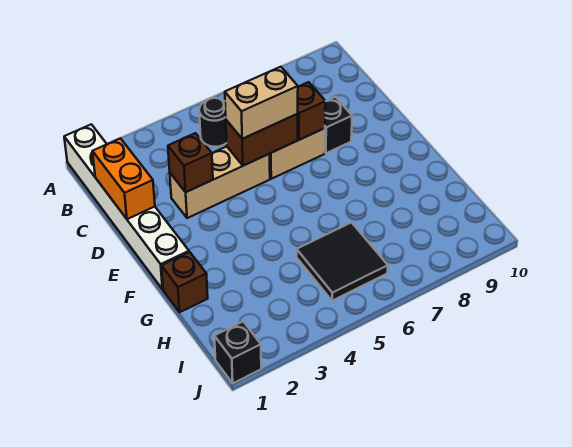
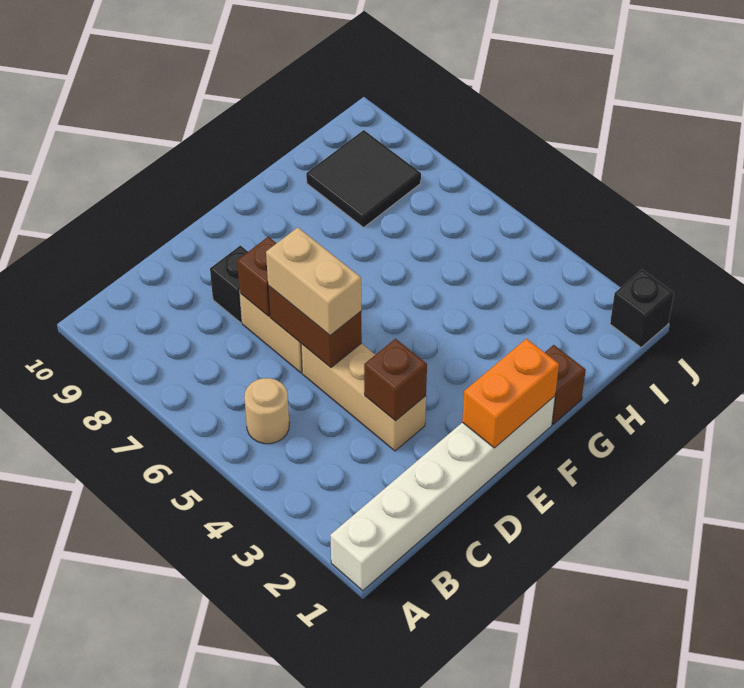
black 1x1 round brick [199,98,227,147] -> tan 1x1 round brick [244,378,289,444]
orange 1x2 brick [93,138,155,219] -> orange 1x2 brick moved to [462,339,559,448]
black 2x2 tile [297,223,388,301] -> black 2x2 tile moved to [306,130,421,227]

